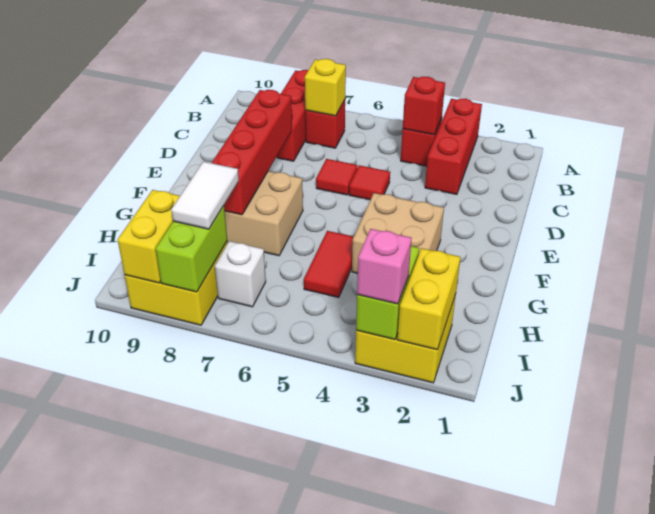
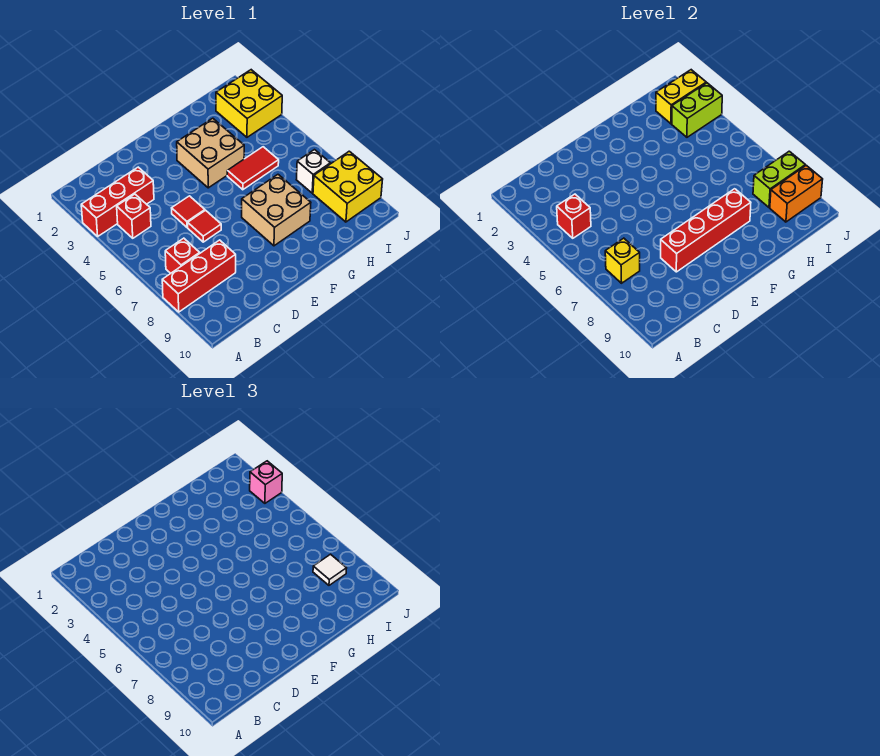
white 1x2 tile [171,162,239,229] -> white 1x1 tile [313,554,347,585]
yellow 1x2 brick [118,190,180,283] -> orange 1x2 brick [770,165,823,222]

